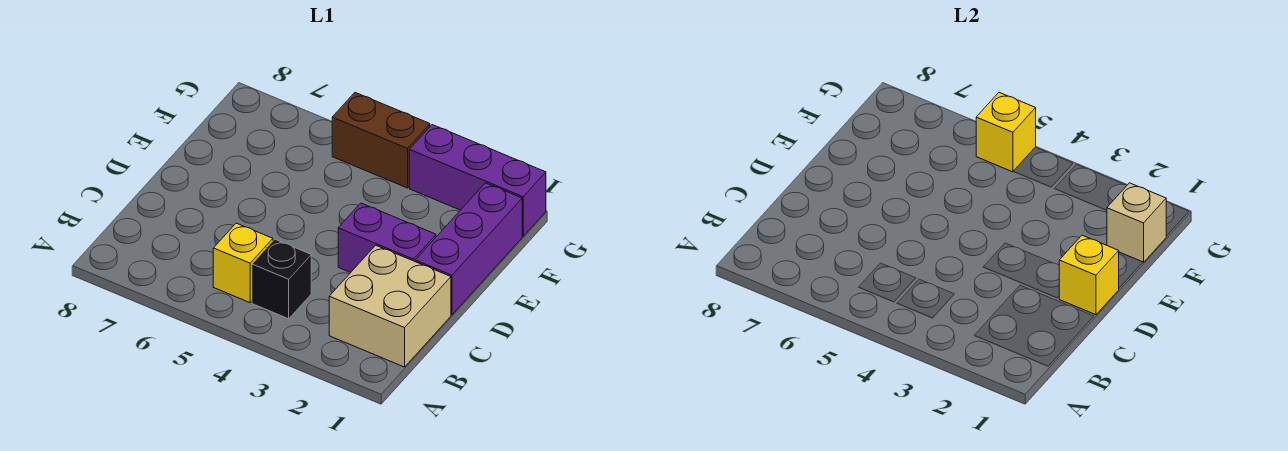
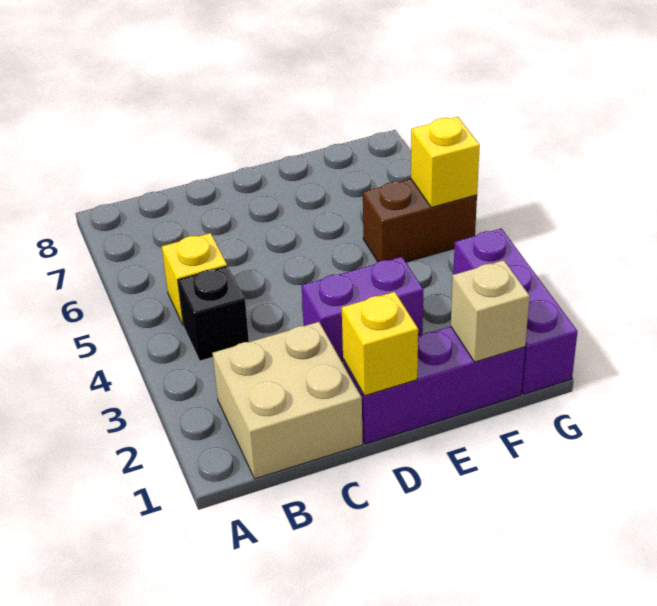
purple 1x2 brick [338,203,436,273] -> purple 1x2 brick turned to [302,257,423,361]
brown 1x2 brick [332,93,430,188] -> brown 1x2 brick turned to [363,179,477,262]

